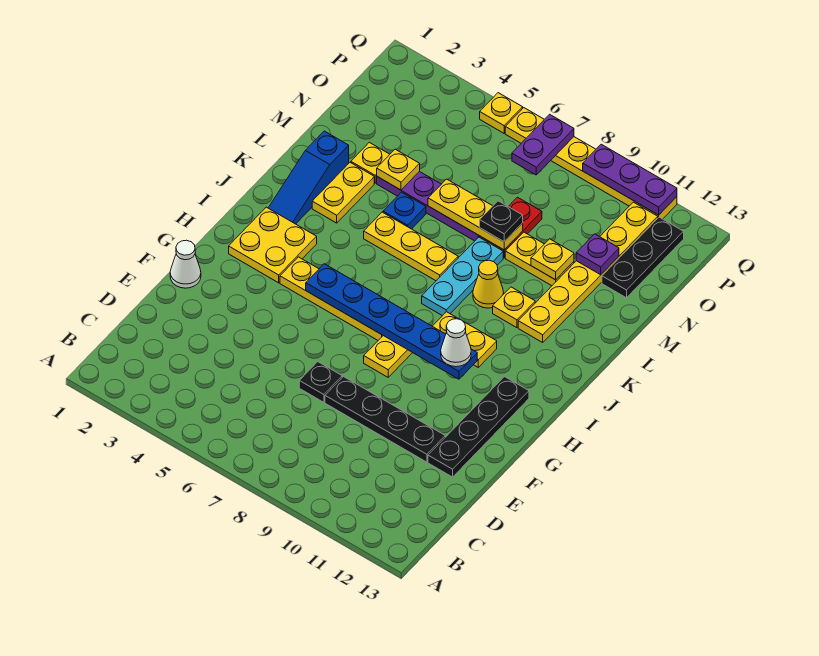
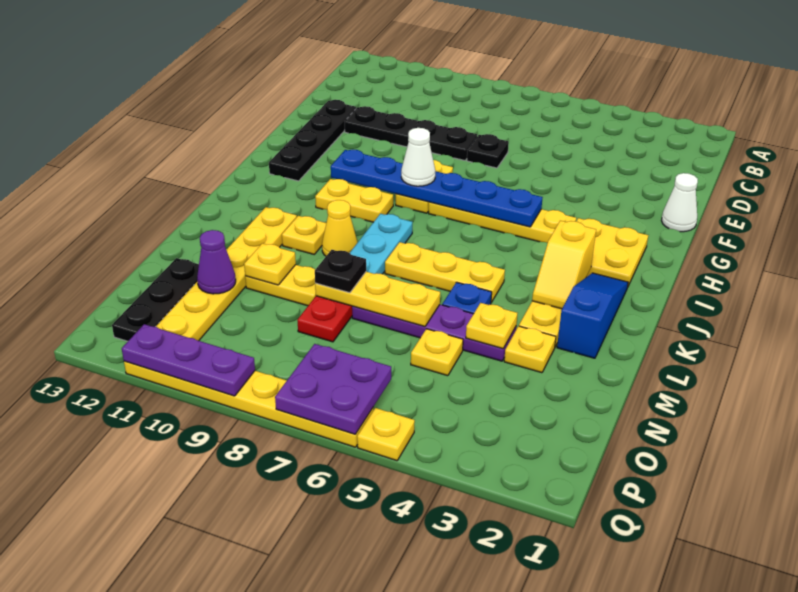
white 1x1 cone [441,319,471,367] -> white 1x1 cone moved to [401,128,435,186]
none -> yellow 1x2 slope [532,221,596,309]
none -> yellow 1x1 plate [411,329,463,376]
purple 1x1 plate [576,234,619,275] -> purple 1x1 cone [197,230,236,294]
purple 1x2 plate [512,114,574,175] -> purple 2x2 plate [275,344,391,434]

